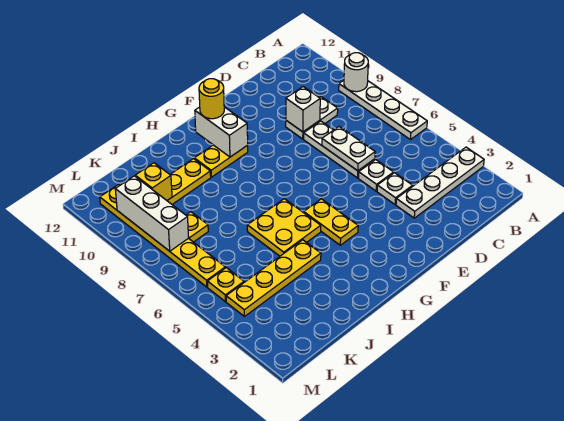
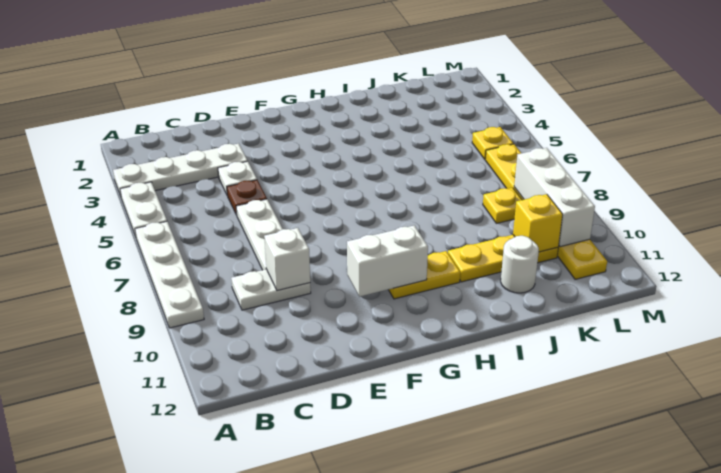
white 1x1 round brick [344,53,368,92] -> white 1x1 round brick moved to [501,236,539,293]
white 1x1 plate [358,160,394,191] -> brown 1x1 plate [227,180,267,215]
white 1x2 plate [322,127,375,171] -> white 1x2 plate moved to [120,182,167,236]
yellow 1x2 plate [304,199,358,245] -> none
white 1x2 brick [195,107,248,157] -> white 1x2 brick turned to [347,225,428,297]
yellow 1x1 round brick [199,79,224,119] -> none
yellow 2x2 plate [247,199,321,256] -> none
yellow 1x4 plate [226,240,321,316] -> none

